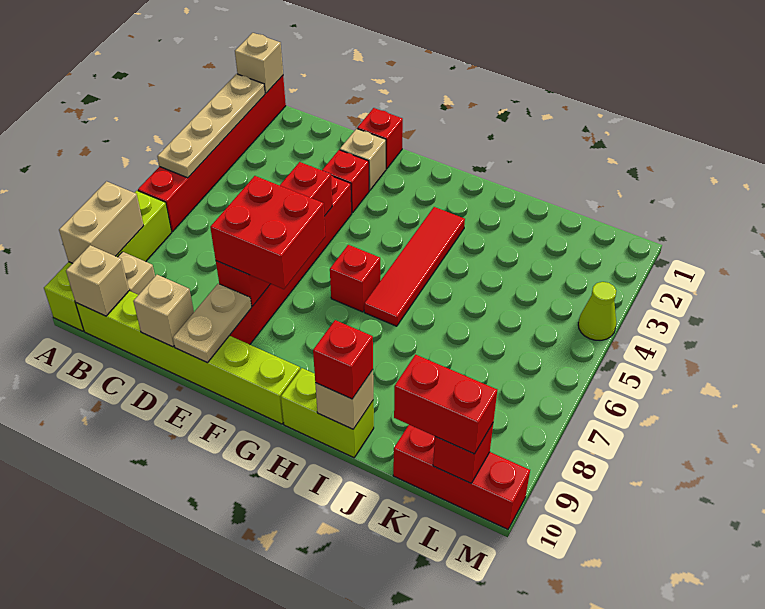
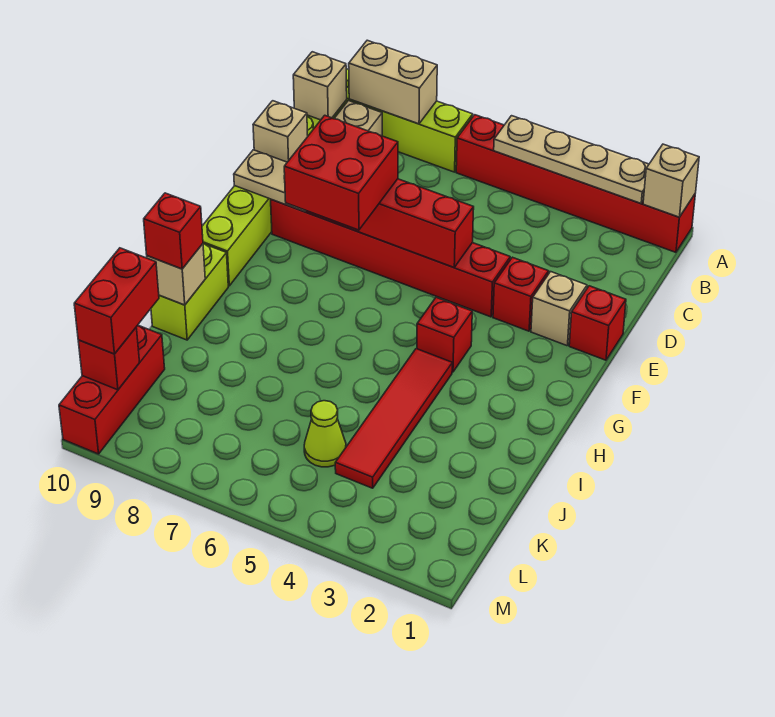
red 1x1 brick [330,245,380,312] -> red 1x1 brick moved to [417,297,472,372]
red 1x4 tile [364,207,465,326] -> red 1x4 tile turned to [335,349,452,488]
lime 1x1 cone [578,282,616,340] -> lime 1x1 cone moved to [304,401,346,467]

